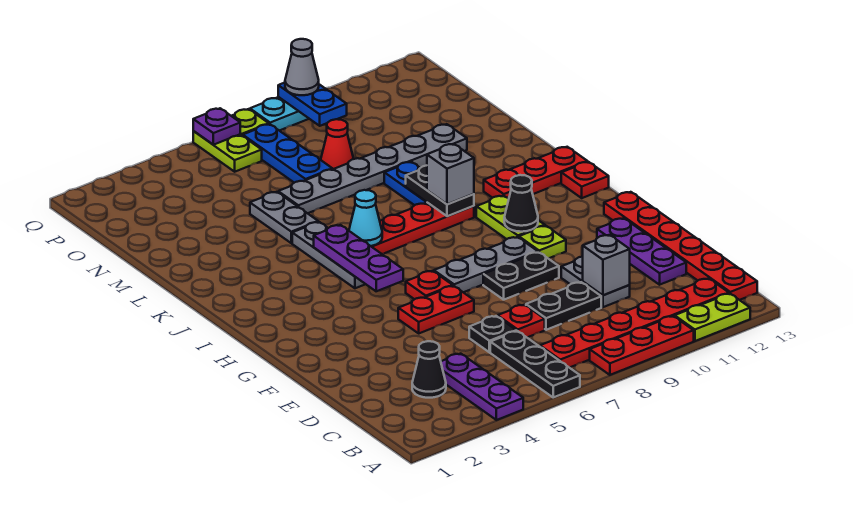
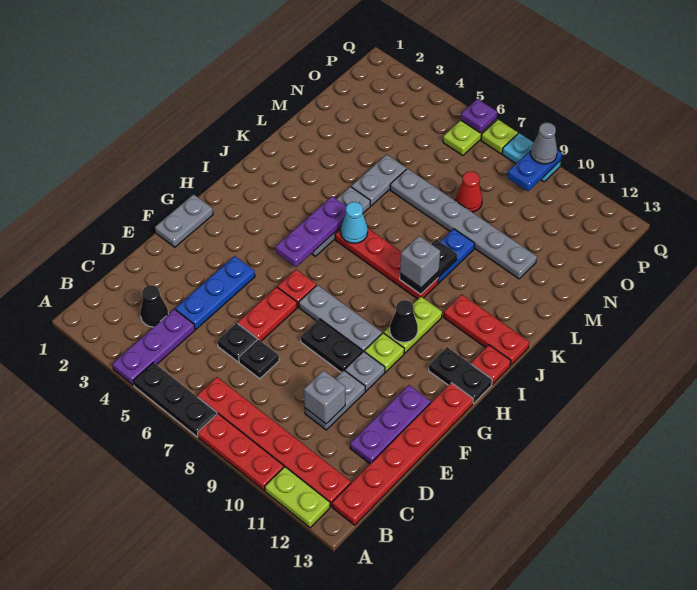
black 1x3 plate [490,331,580,397] -> black 1x3 plate turned to [133,362,217,437]
red 1x1 plate [498,305,545,337] -> black 1x1 plate [239,339,279,379]
black 1x2 plate [526,282,601,330] -> black 1x2 plate moved to [429,347,492,403]
none -> grey 1x2 plate [155,194,213,247]
red 1x2 plate [398,286,474,333] -> red 1x2 plate turned to [238,287,297,341]
none -> grey 1x1 plate [345,351,385,391]
blue 1x3 plate [243,124,332,183] -> blue 1x3 plate moved to [175,256,255,329]

